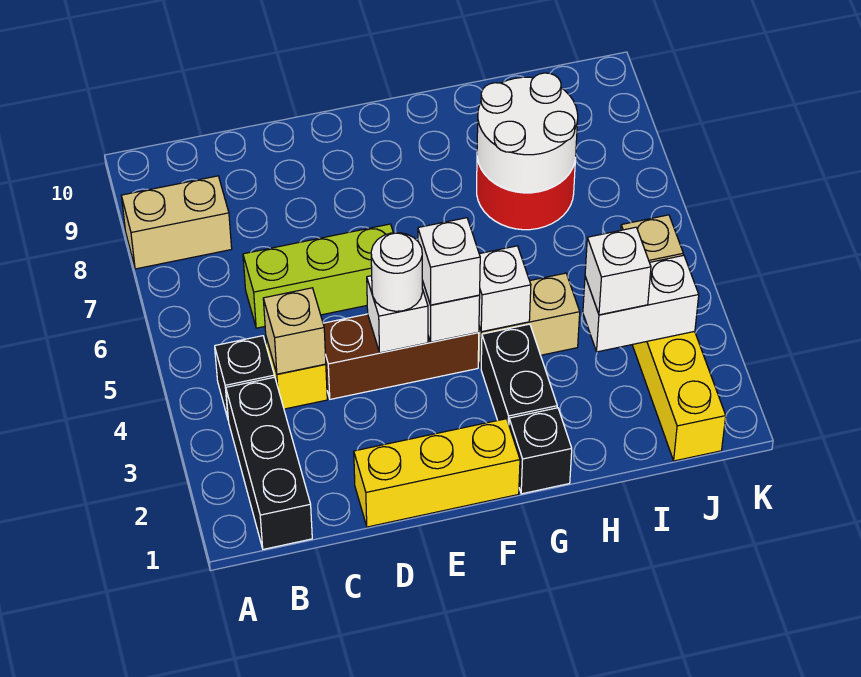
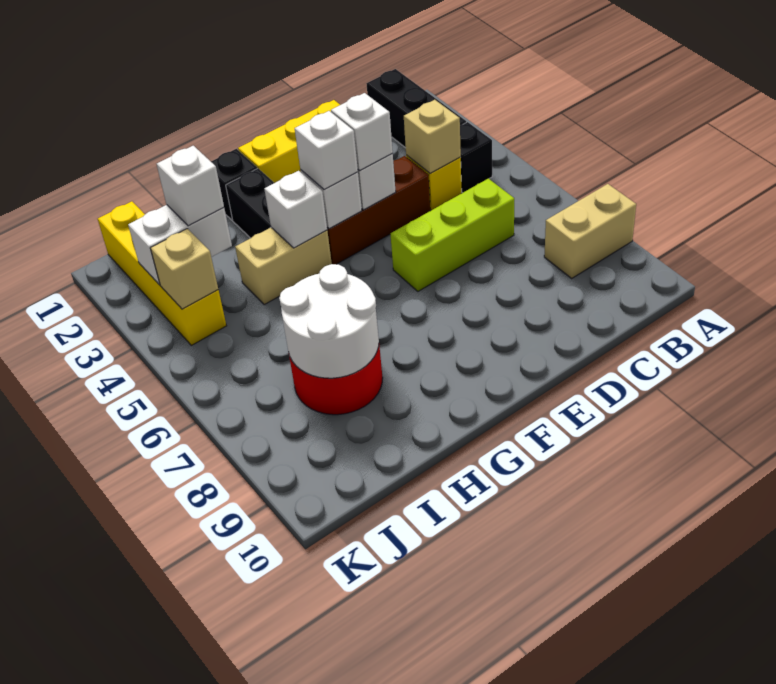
white 1x1 round brick [371,233,423,311] -> white 1x1 brick [331,93,393,171]

